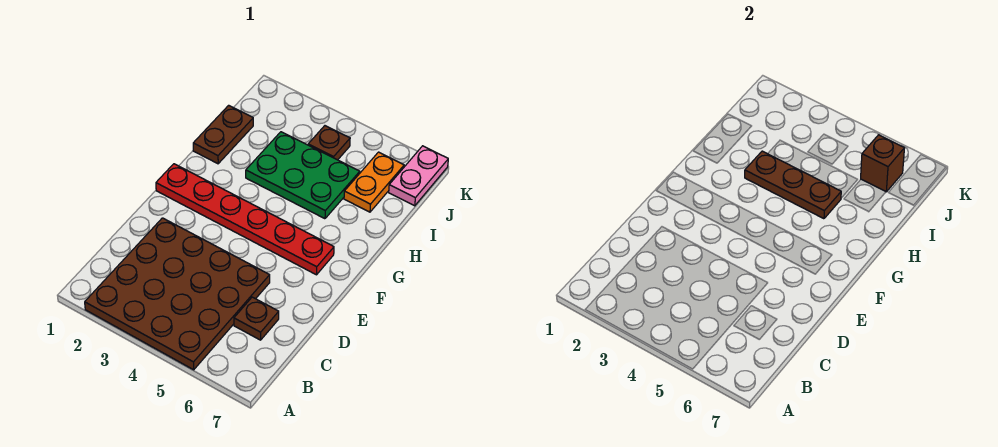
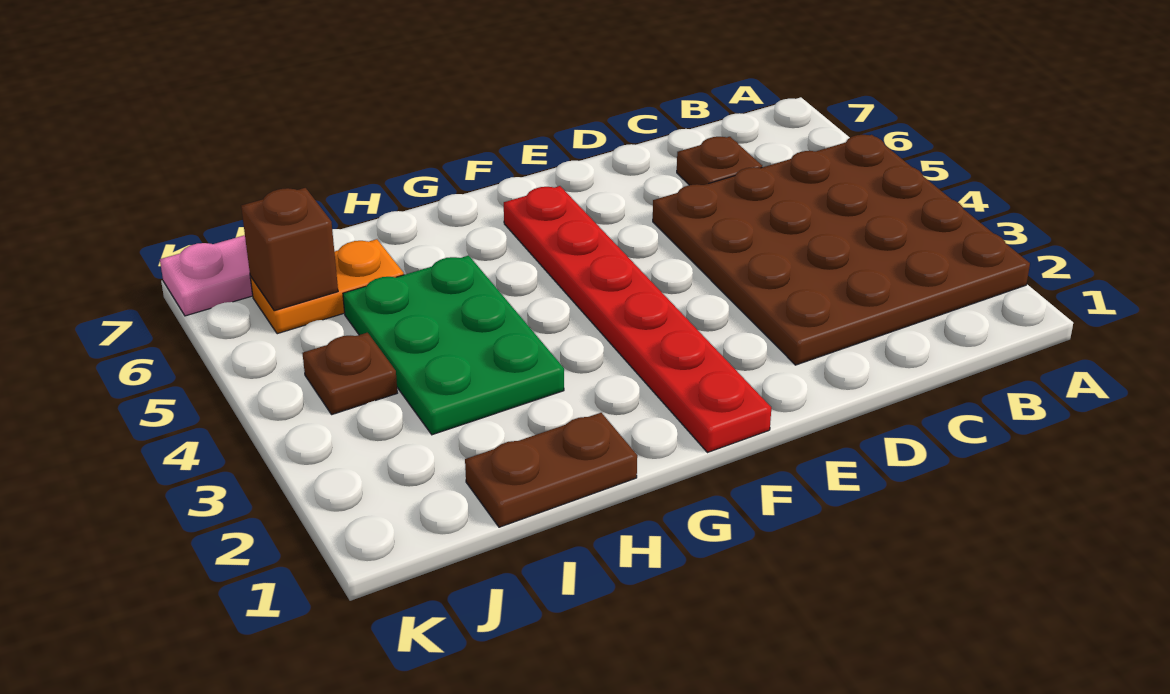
brown 1x3 plate [745,151,841,219] -> none

